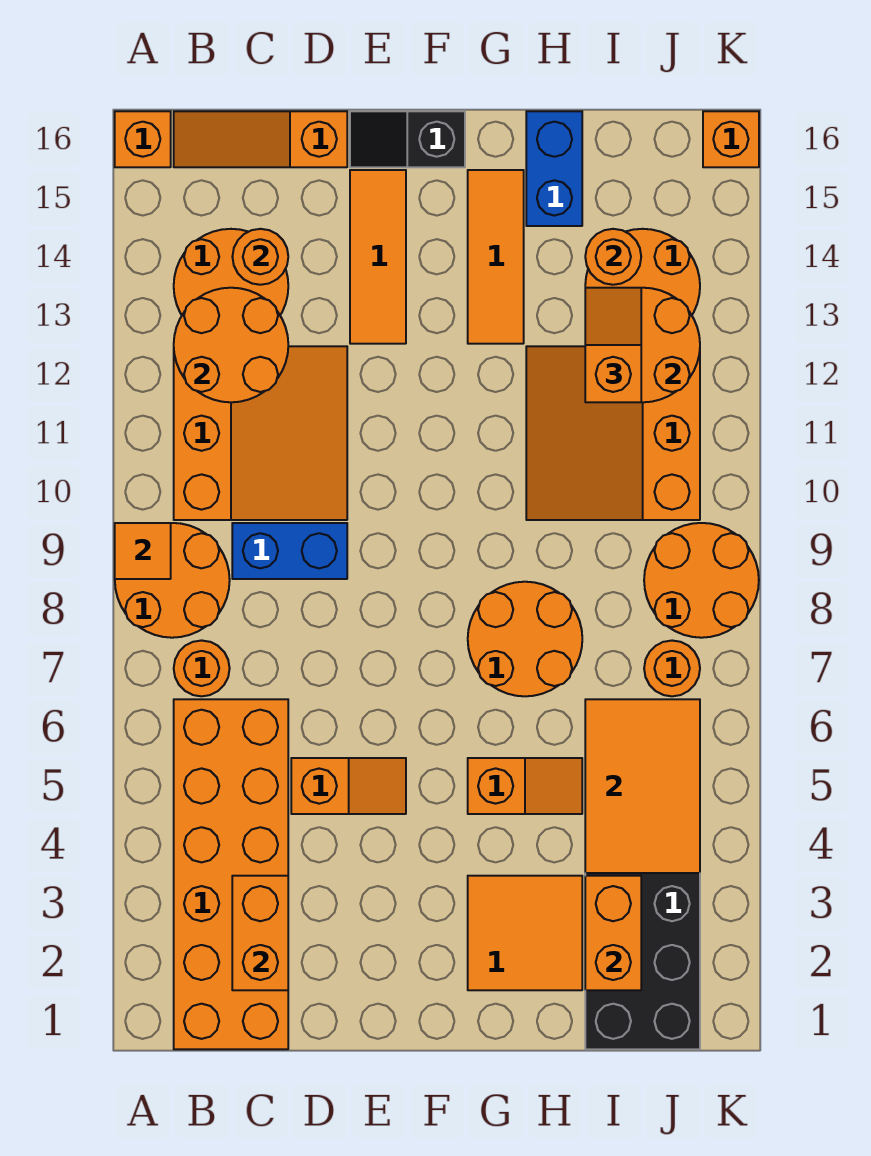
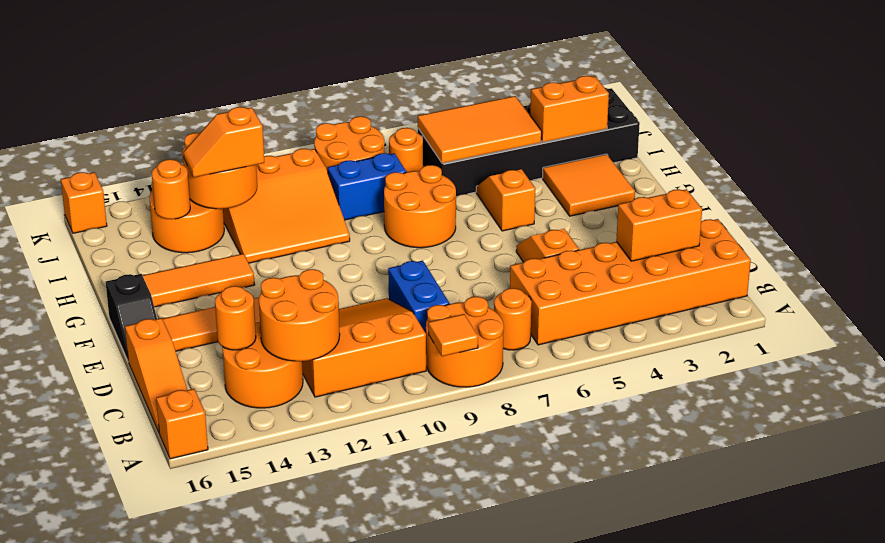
blue 1x2 brick [526,111,582,226] -> blue 1x2 brick moved to [328,153,406,220]

